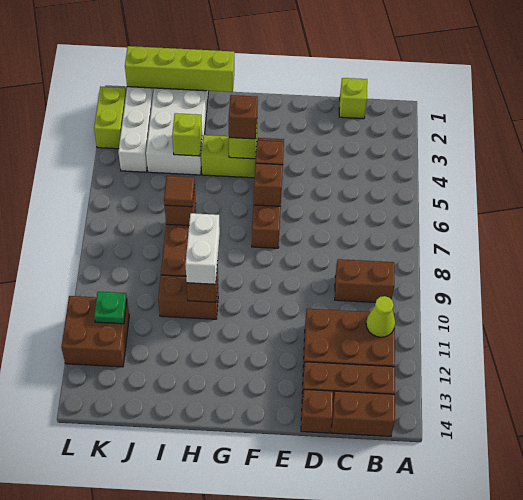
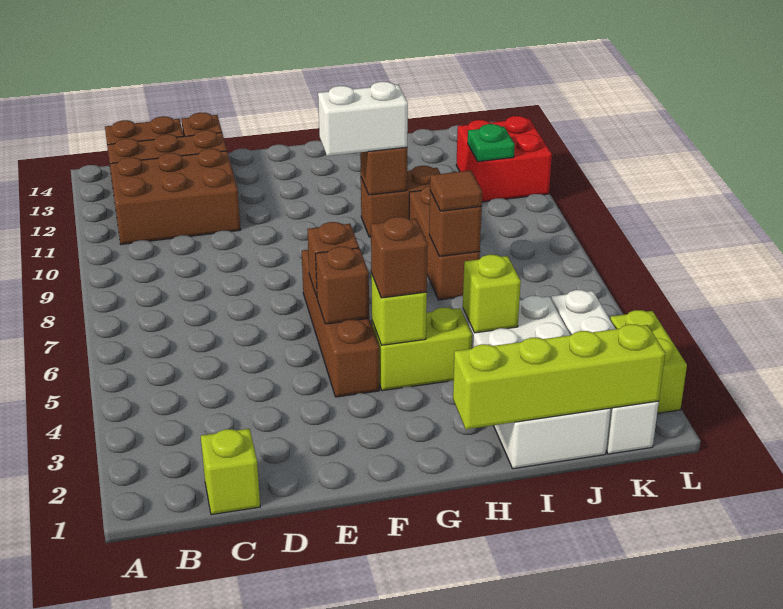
brown 1x2 brick [335,259,394,302] -> none
lime 1x1 cone [366,296,395,337] -> none
white 1x2 brick [185,213,220,284] -> white 1x2 brick turned to [318,82,408,156]
brown 2x2 brick [61,296,129,367] -> red 2x2 brick [456,116,552,202]

